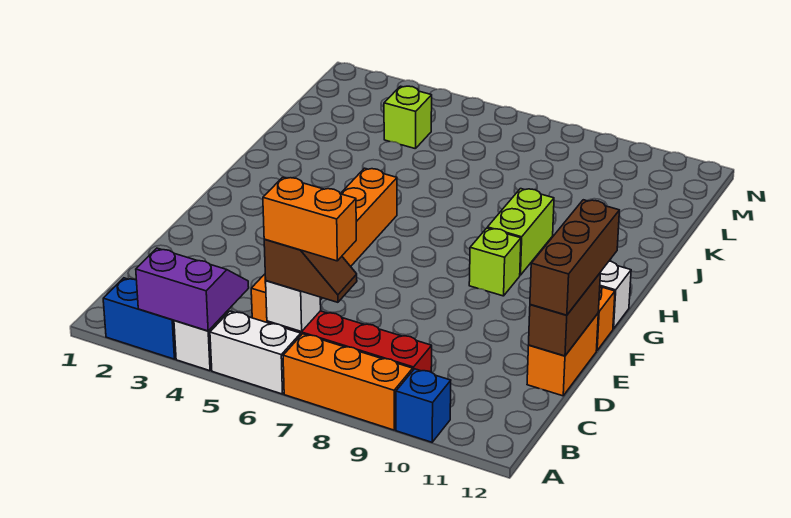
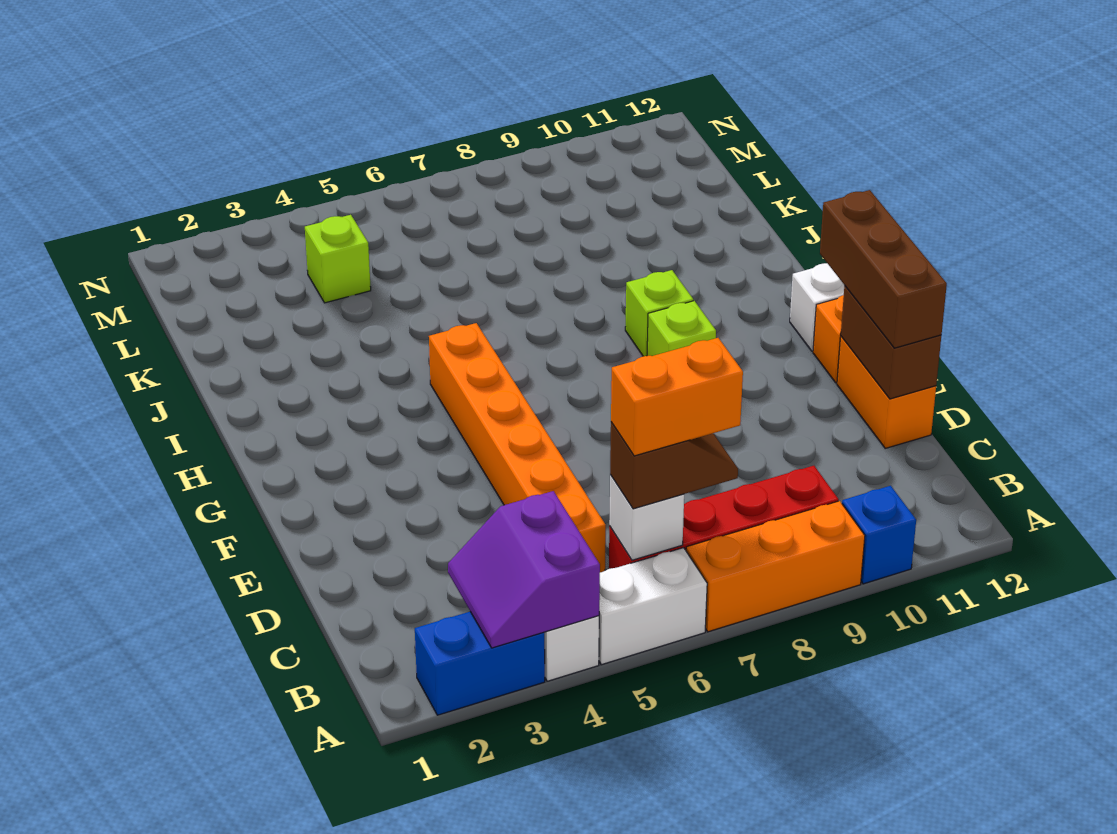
purple 2x2 slope [136,248,249,331] -> purple 2x2 slope turned to [448,491,600,648]
lime 1x2 brick [487,189,554,275] -> lime 1x1 brick [625,270,693,356]

